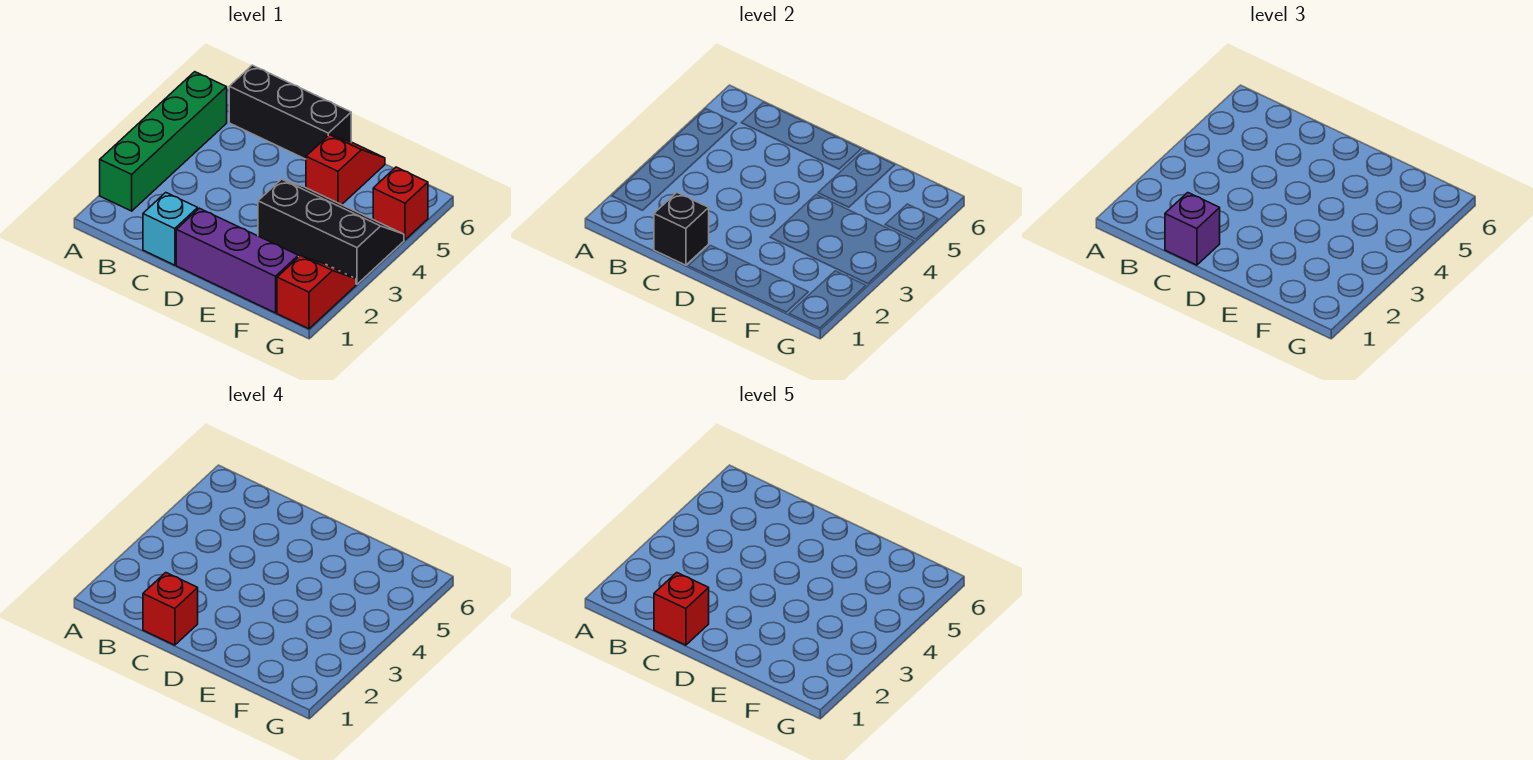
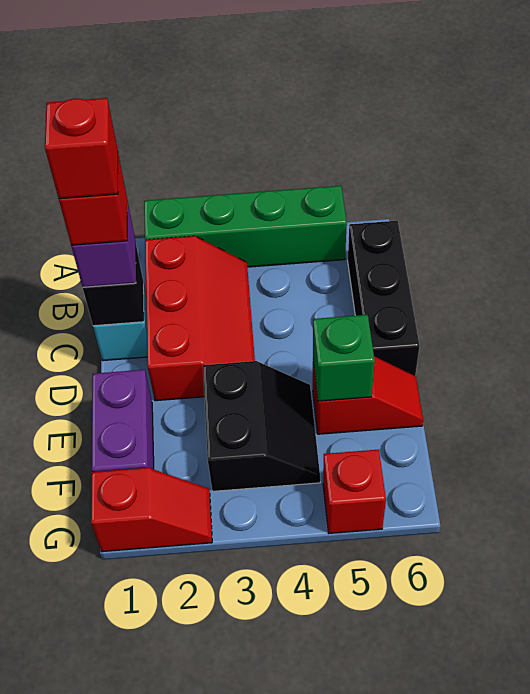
none -> red 2x3 slope [145,236,255,401]
purple 1x3 brick [176,208,298,313] -> purple 1x2 brick [92,370,154,472]
black 2x3 slope [258,179,404,284] -> black 2x2 slope [203,361,320,491]
none -> green 1x1 brick [313,315,375,401]

